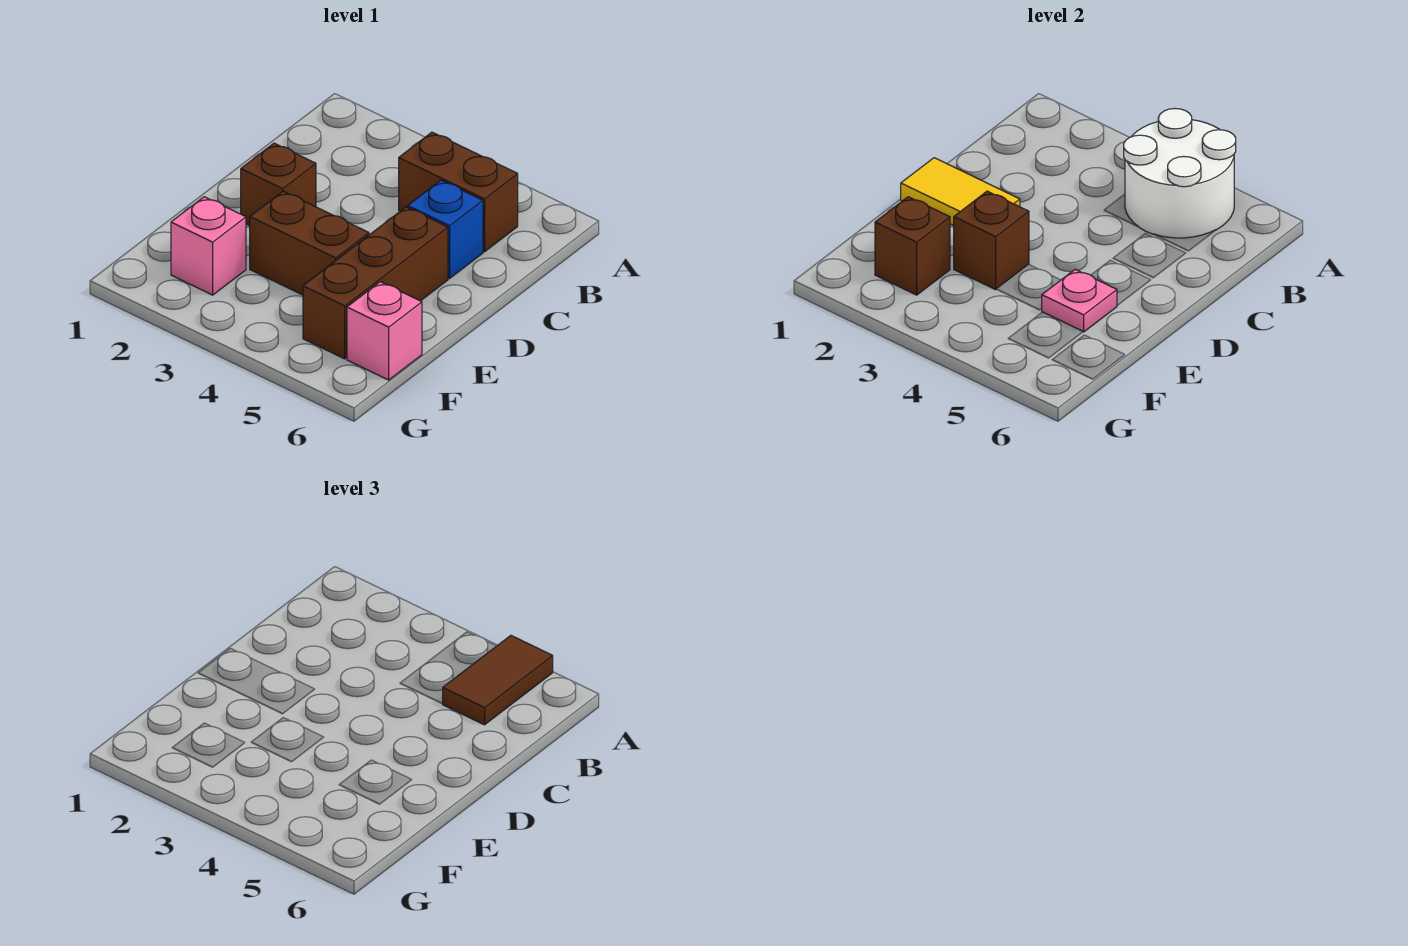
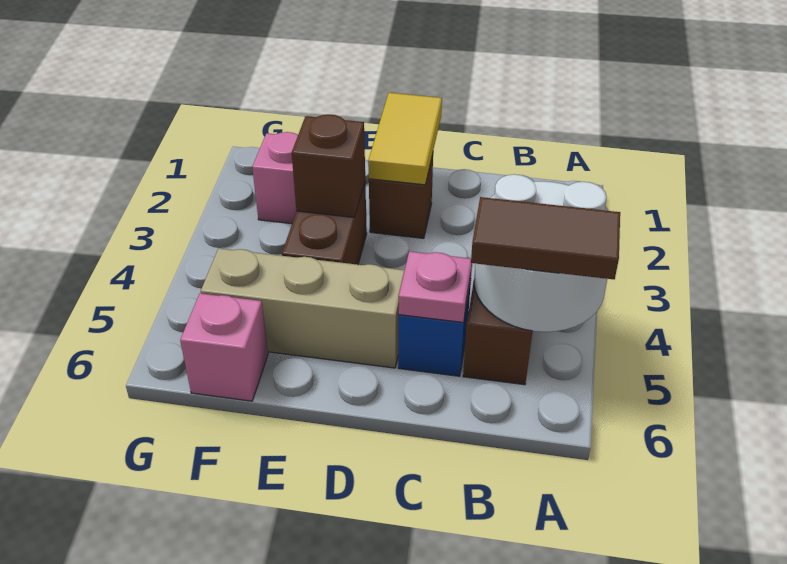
brown 1x3 brick [303,207,448,359] -> tan 1x3 brick [201,248,405,368]
pink 1x1 plate [1041,269,1117,332] -> pink 1x1 plate moved to [399,251,472,322]
brown 1x1 brick [875,197,950,295] -> none

